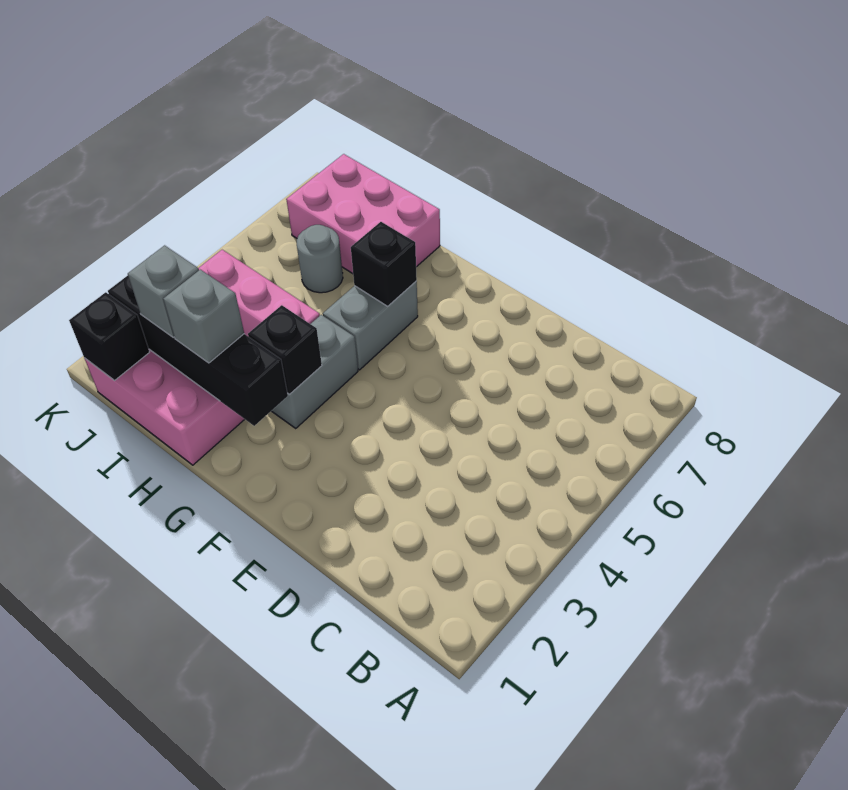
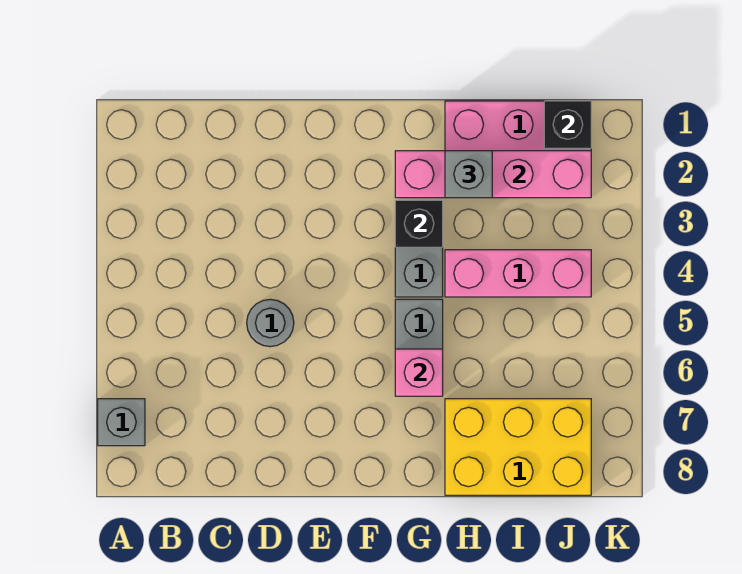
black 1x4 brick [108,276,288,426] -> pink 1x4 brick [395,151,591,198]
black 1x1 brick [351,222,417,306] -> pink 1x1 brick [395,349,443,396]
pink 2x3 brick [286,154,440,274] -> yellow 2x3 brick [445,399,591,495]
grey 1x1 brick [128,245,199,338] -> grey 1x1 brick moved to [98,399,145,446]
grey 1x1 round brick [297,225,343,293] -> grey 1x1 round brick moved to [247,299,294,347]

